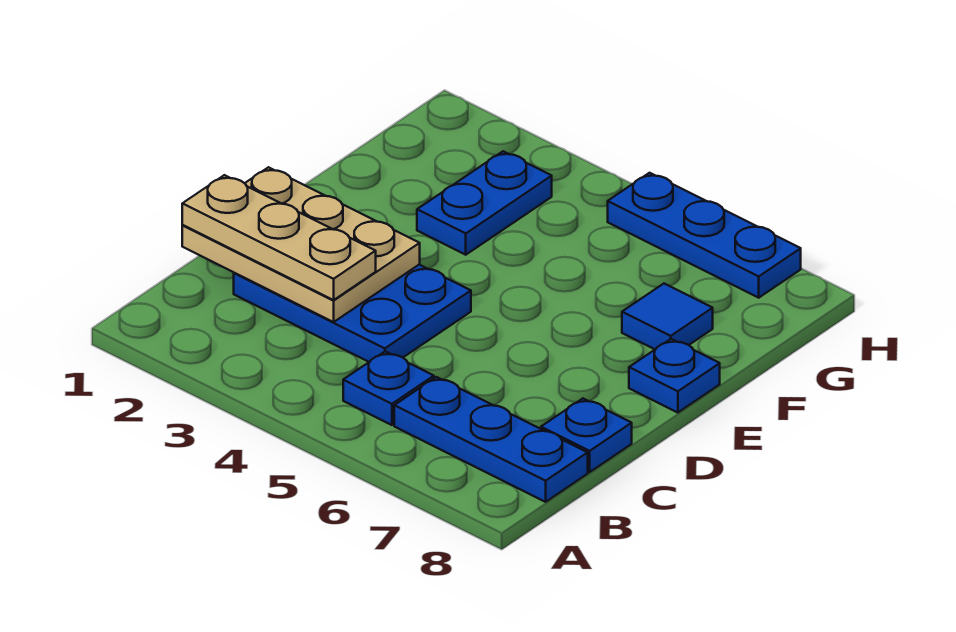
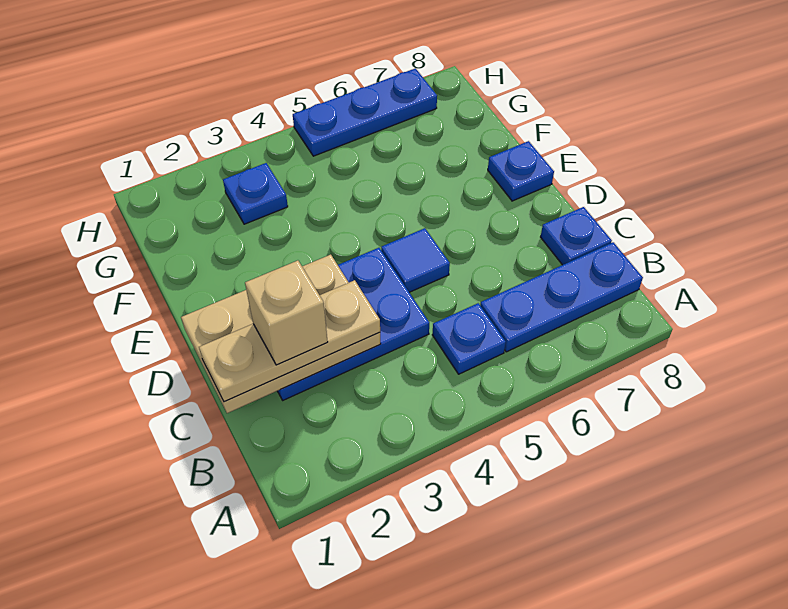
none -> tan 1x1 brick [245,260,328,365]
blue 1x2 plate [417,151,552,255] -> blue 1x1 plate [223,163,288,224]
blue 1x1 tile [622,284,713,349] -> blue 1x1 tile moved to [381,228,450,292]

